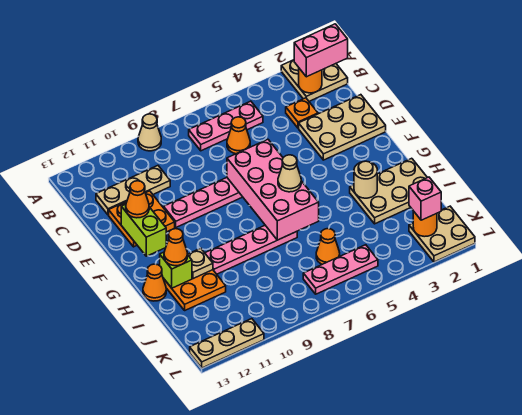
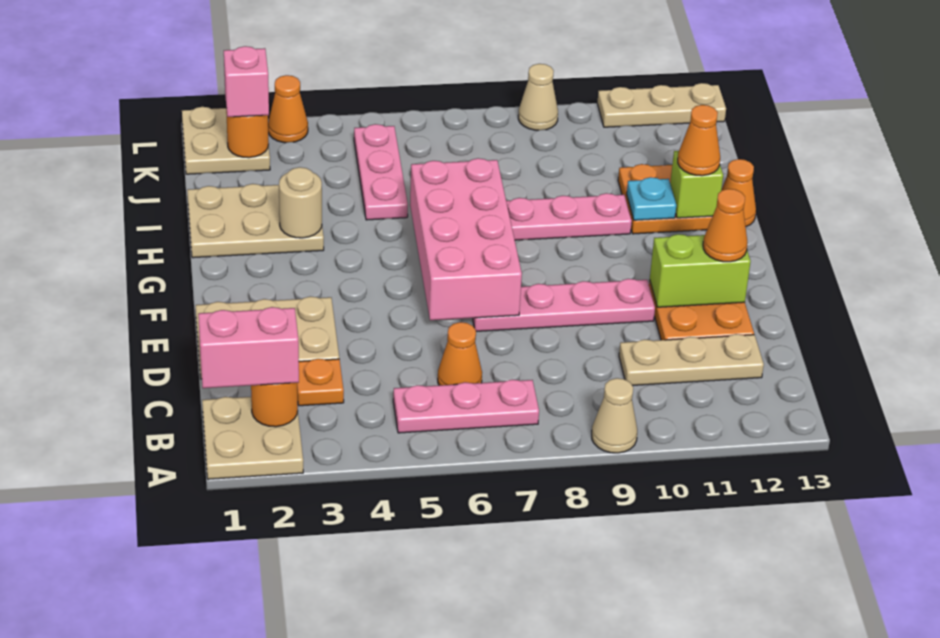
lime 1x2 brick [121,204,166,256] -> lime 1x2 brick turned to [650,234,751,307]
tan 1x1 cone [278,155,301,192] -> tan 1x1 cone moved to [518,64,558,130]
tan 1x1 plate [187,248,213,279] -> cyan 1x1 plate [627,177,676,220]
orange 1x1 cone [316,229,340,264] -> orange 1x1 cone moved to [268,75,308,143]
pink 1x3 plate [303,245,378,294] -> pink 1x3 plate turned to [354,124,408,220]

